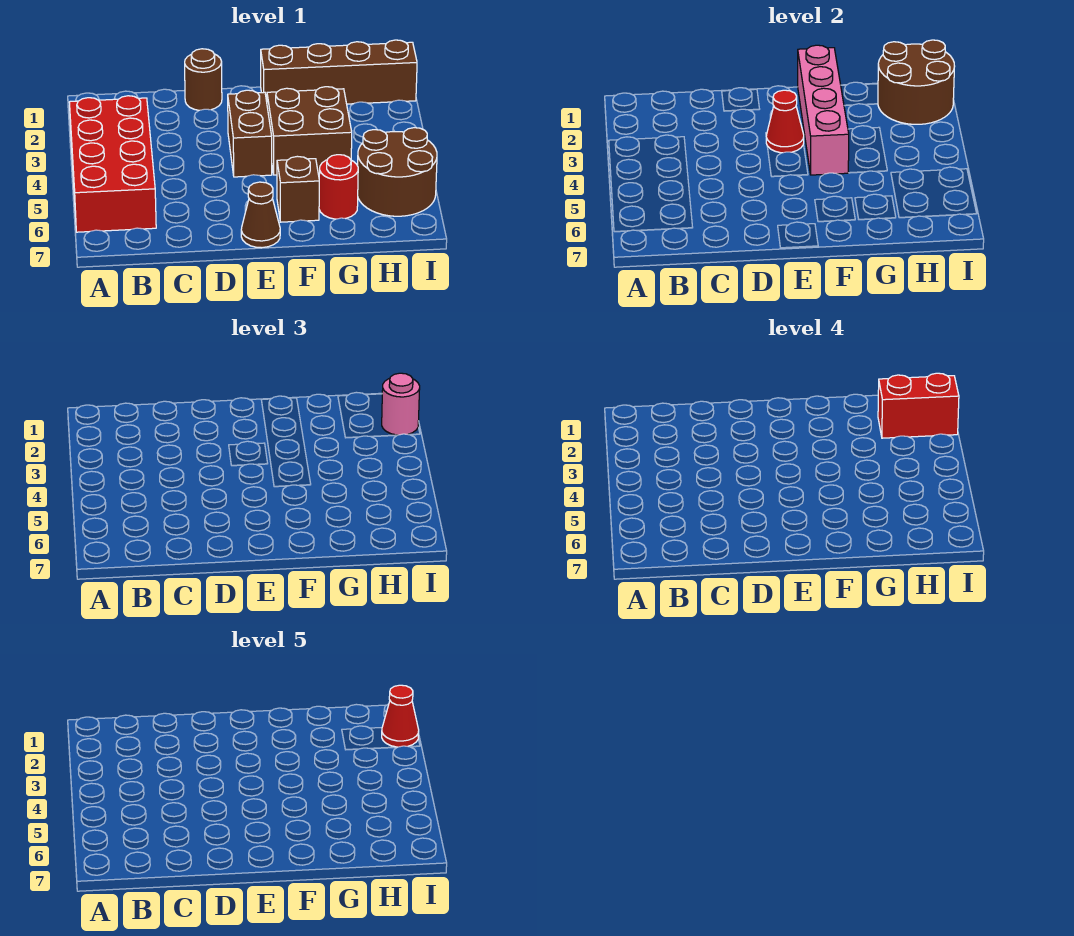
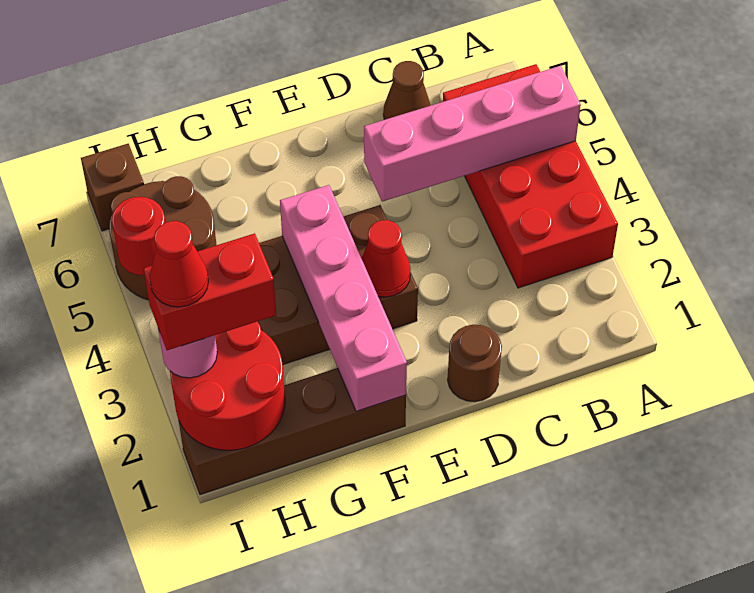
none -> pink 1x4 brick [364,66,581,202]
brown 1x1 cone [241,182,280,248] -> brown 1x1 cone moved to [383,61,431,120]
brown 1x1 brick [277,156,319,222] -> brown 1x1 brick moved to [81,144,144,231]
red 1x1 round brick [319,155,358,219] -> red 1x1 round brick moved to [112,197,165,275]
brown 2x2 round brick [878,40,955,124] -> red 2x2 round brick [170,322,285,450]

